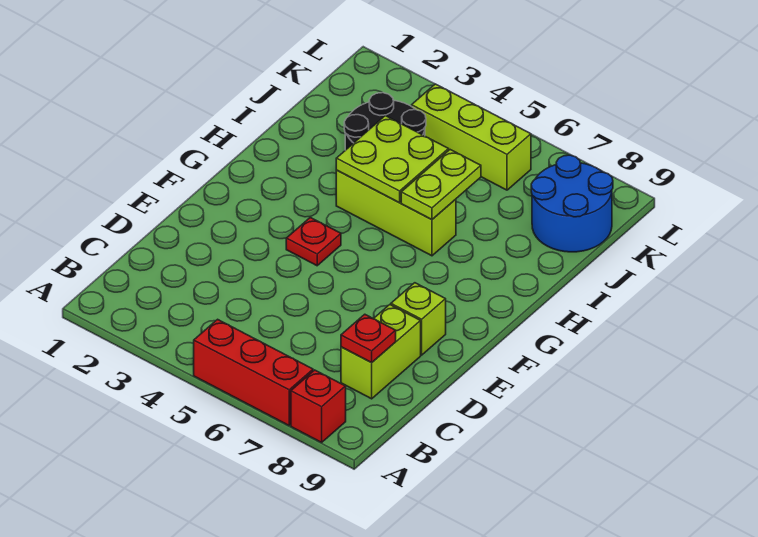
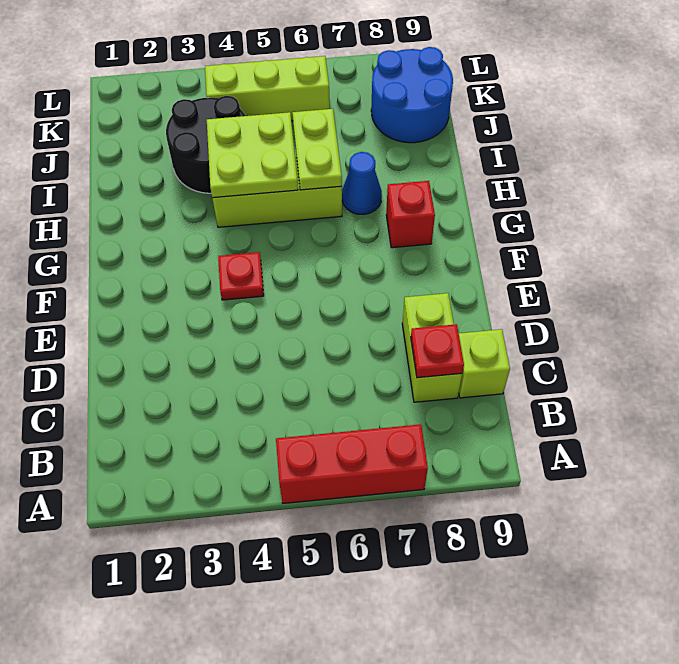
red 1x1 brick [291,370,346,442] -> red 1x1 brick moved to [386,181,435,248]
lime 1x1 brick [391,283,446,355] -> lime 1x1 brick moved to [459,329,510,398]
none -> blue 1x1 cone [342,152,382,214]

